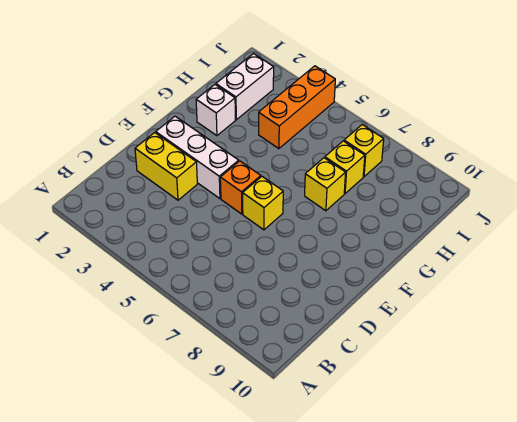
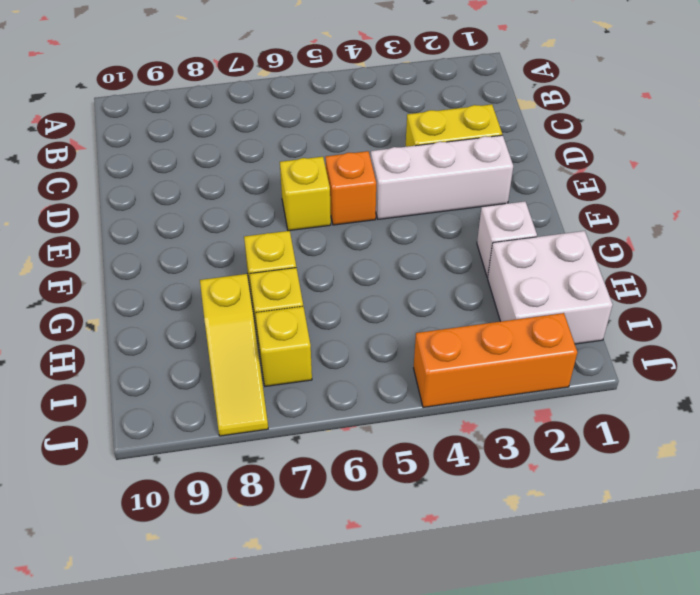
white 1x2 brick [216,54,274,120] -> white 2x2 brick [488,231,613,344]
orange 1x3 brick [259,66,335,149] -> orange 1x3 brick turned to [414,313,577,407]
none -> yellow 1x3 slope [200,274,268,436]

